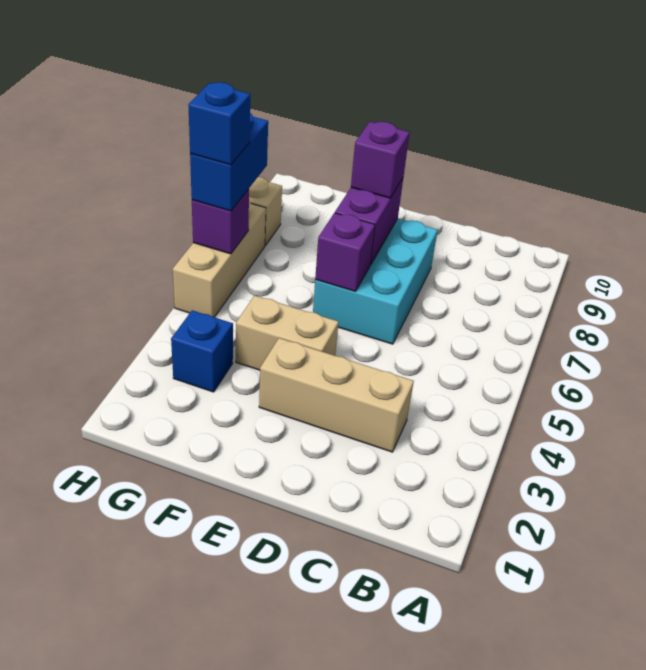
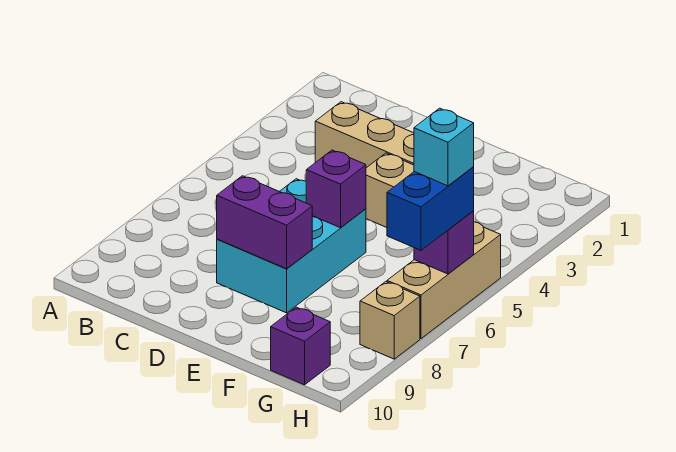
purple 1x2 brick [335,178,403,265] -> purple 1x2 brick turned to [217,176,312,269]
purple 1x1 brick [351,122,410,198] -> purple 1x1 brick moved to [271,307,330,385]
blue 1x1 brick [171,310,233,392] -> none
blue 1x1 brick [188,82,250,165] -> cyan 1x1 brick [414,108,474,186]

